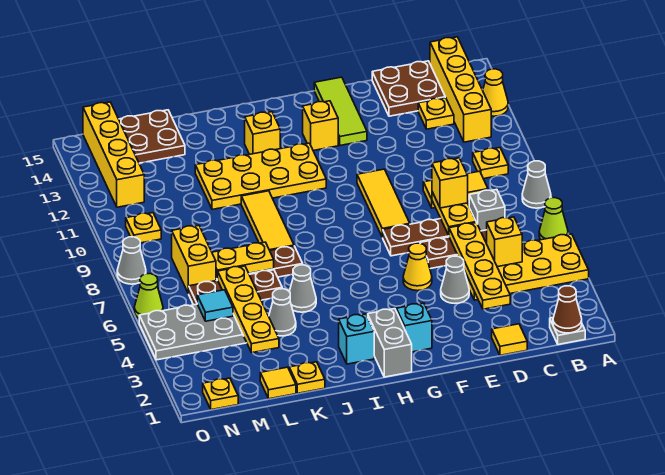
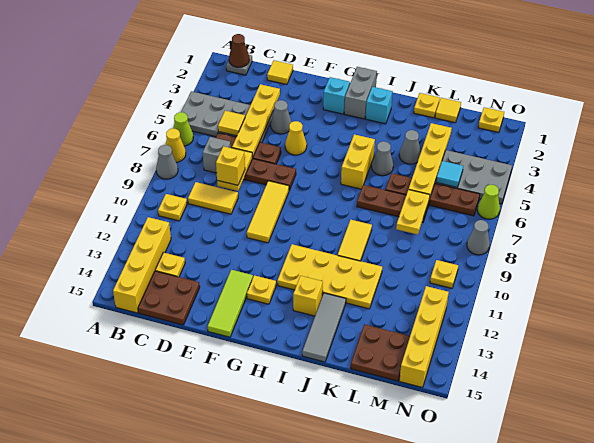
yellow 2x4 plate [465,234,589,300] -> grey 2x4 plate [181,91,273,143]
yellow 1x1 cone [483,69,508,116] -> yellow 1x1 cone moved to [166,129,186,162]
yellow 1x1 brick [487,217,522,267] -> yellow 1x1 tile [218,111,245,136]
yellow 1x1 brick [303,101,338,151] -> yellow 1x1 plate [247,275,276,304]
yellow 1x3 tile [241,191,294,251] -> yellow 1x2 tile [338,220,372,261]
none -> grey 1x3 tile [302,293,346,362]
brown 1x3 plate [189,270,282,305] -> brown 1x4 plate [386,173,480,216]
yellow 1x2 plate [212,242,274,279] -> yellow 1x2 plate turned to [396,190,430,235]
yellow 1x2 brick [172,225,216,294] -> yellow 1x2 brick moved to [341,134,375,189]

